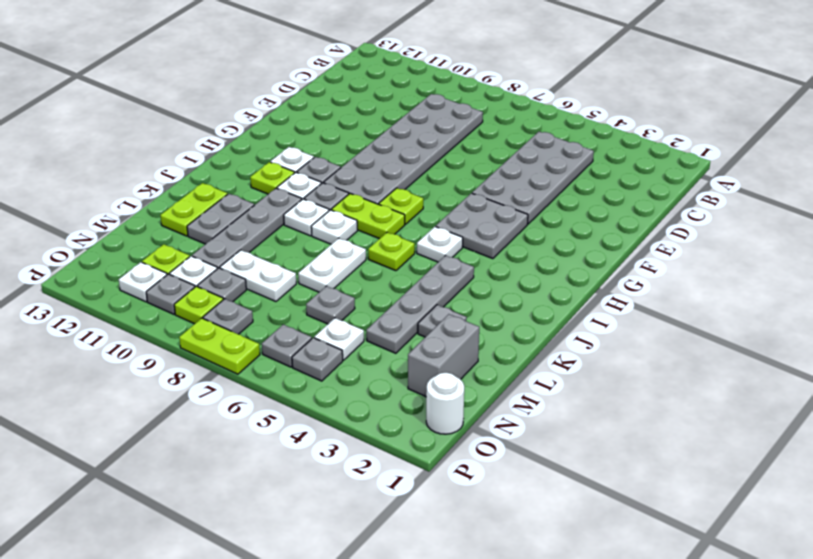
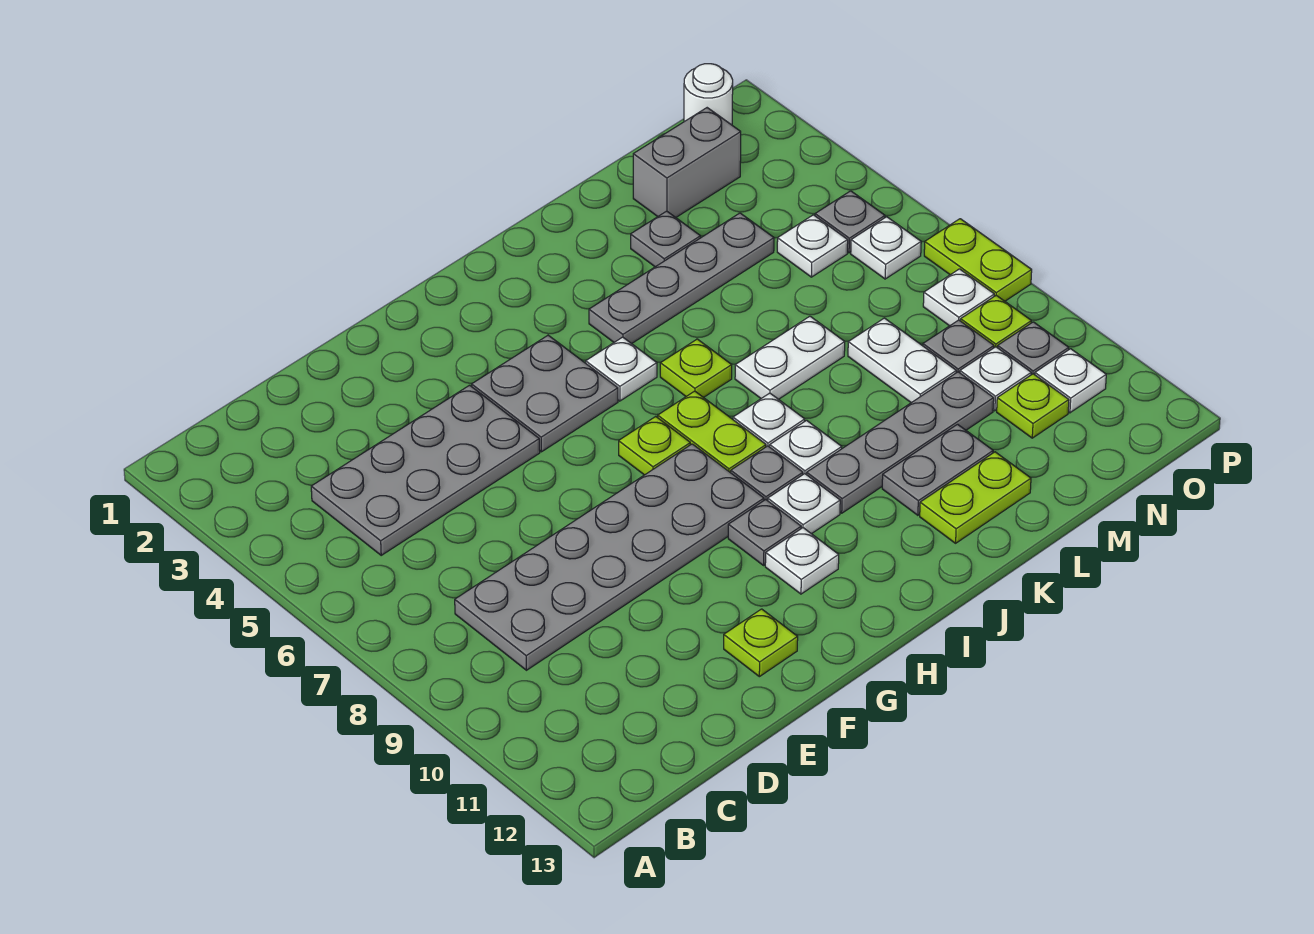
lime 1x1 plate [250,162,295,194] -> lime 1x1 plate moved to [724,609,798,677]
grey 1x1 plate [306,286,355,324] -> none
grey 1x1 plate [262,325,312,367] -> white 1x1 plate [851,217,921,279]
grey 1x1 plate [203,299,253,334] -> white 1x1 plate [923,269,994,326]

